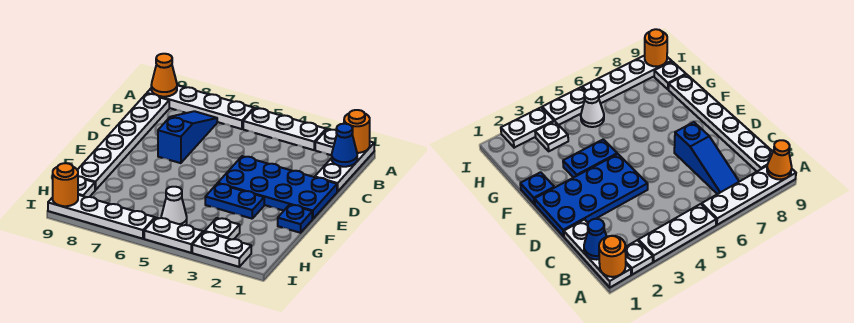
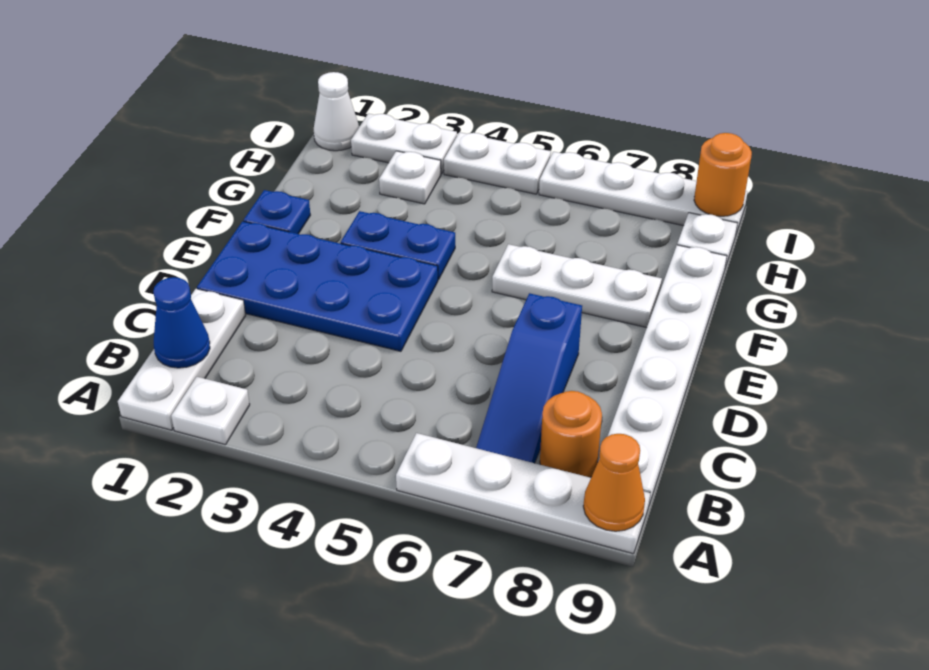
orange 1x1 round brick [344,110,370,153] -> orange 1x1 round brick moved to [540,391,602,477]
white 1x3 plate [243,108,326,150] -> white 1x3 plate moved to [492,244,662,328]
white 1x1 cone [161,187,187,225] -> white 1x1 cone moved to [314,72,359,151]

